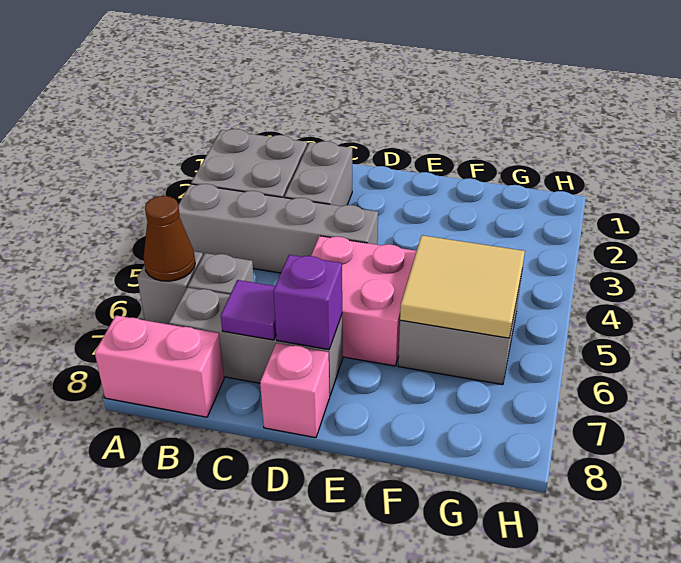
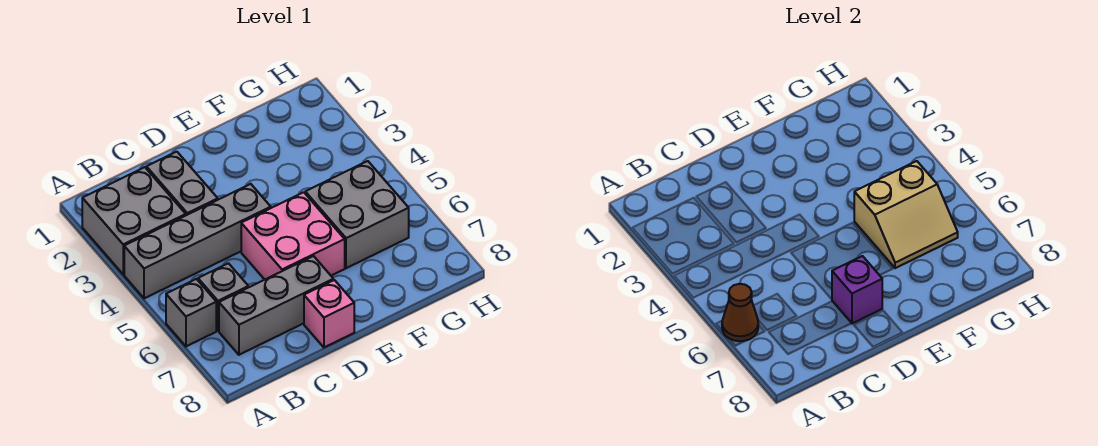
pink 1x2 brick [95,316,224,417] -> none
purple 1x1 tile [221,280,276,340] -> none
tan 2x2 tile [400,235,525,338] -> tan 2x2 slope [854,161,958,268]

